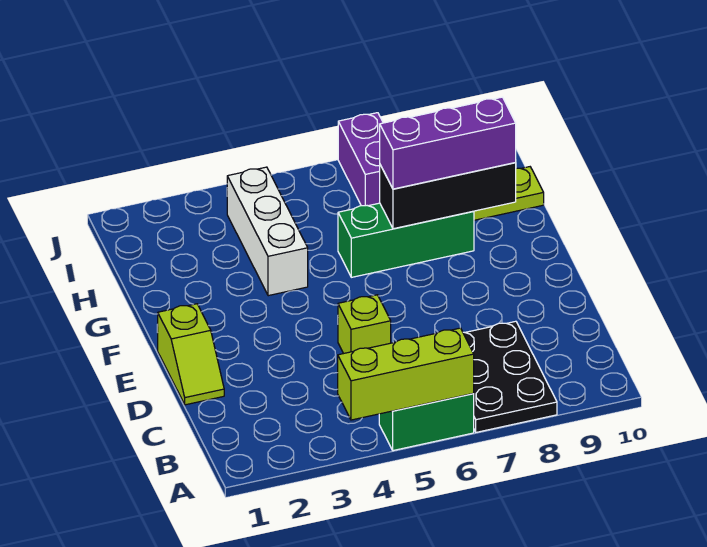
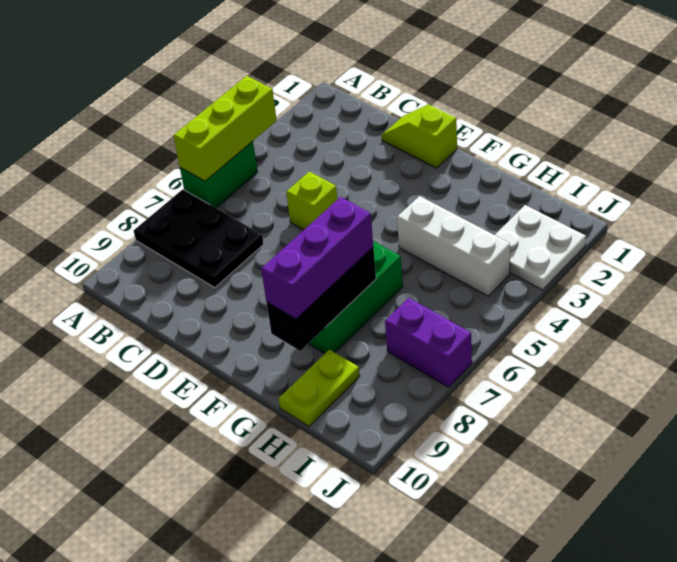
none -> white 2x2 plate [495,205,586,290]

